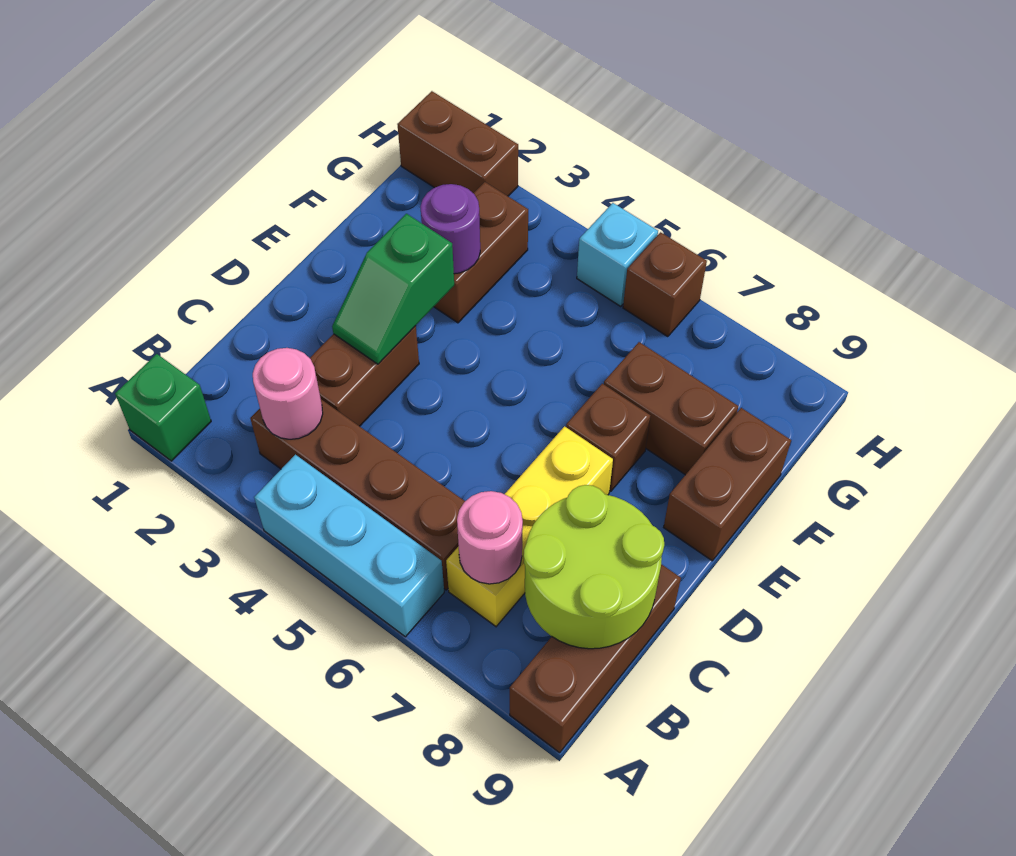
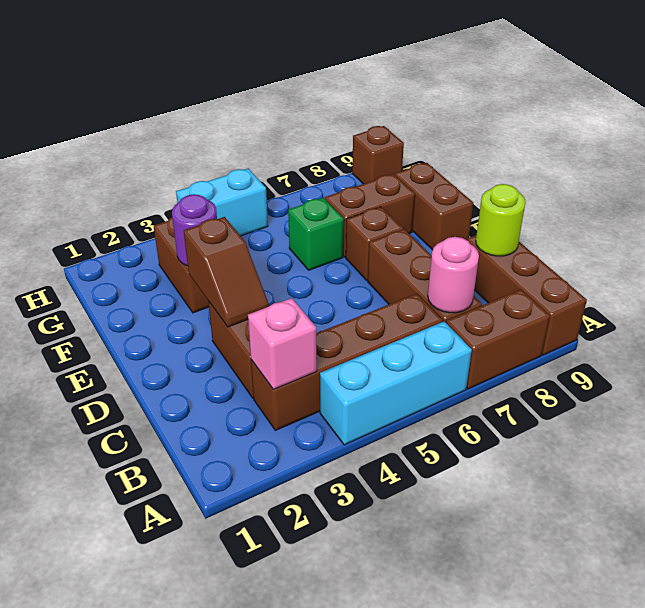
green 1x1 brick [115,354,211,461] -> green 1x1 brick moved to [288,198,344,270]
pink 1x1 round brick [253,348,323,439] -> pink 1x1 brick [248,298,317,389]
yellow 1x3 brick [446,426,613,626] -> brown 1x3 brick [368,229,482,322]
lime 2x2 round brick [524,485,664,649] -> lime 1x1 round brick [476,184,526,256]
green 1x2 slope [332,214,454,364] -> brown 1x2 slope [184,217,269,327]
brown 1x2 brick [397,91,518,196] -> brown 1x2 brick moved to [446,290,550,389]
cyan 1x1 brick [577,203,658,306] -> cyan 1x2 brick [176,168,268,236]
brown 1x1 brick [623,232,707,337] -> brown 1x1 brick moved to [352,126,404,184]

